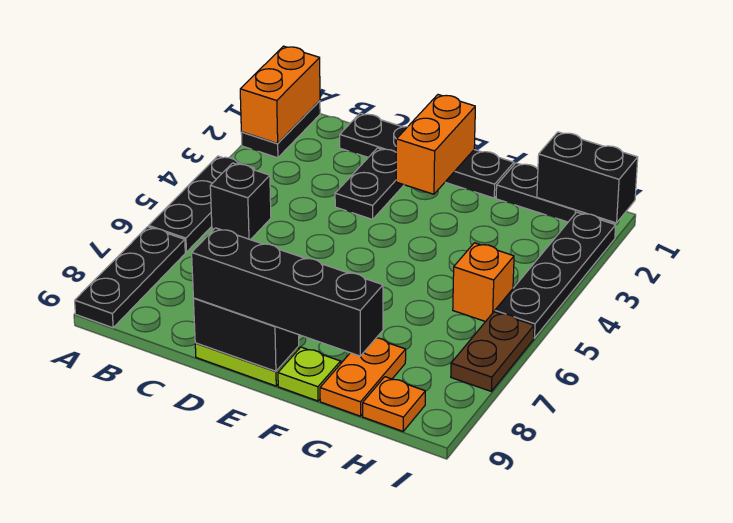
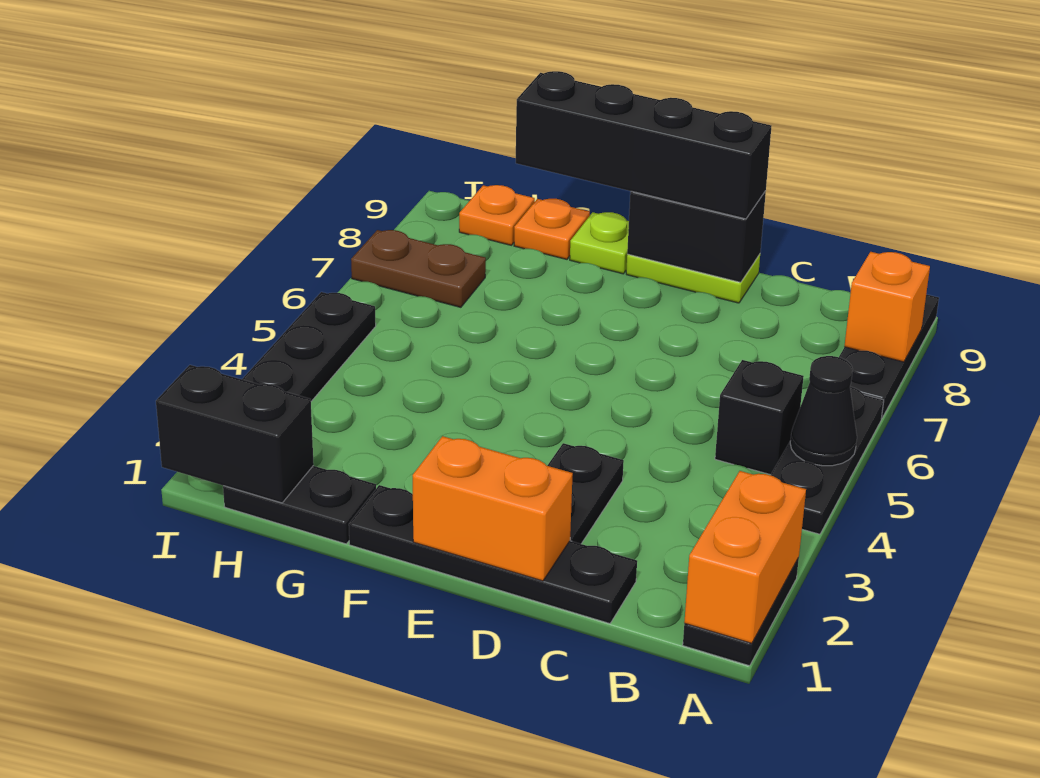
none -> black 1x1 cone [790,356,857,466]
orange 1x2 brick [396,95,475,194] -> orange 1x2 brick turned to [413,436,573,581]
orange 1x2 plate [320,338,406,416] -> orange 1x1 plate [514,199,590,259]
orange 1x1 brick [453,243,514,322] -> orange 1x1 brick moved to [844,252,930,362]
brown 1x2 plate [451,312,534,391] -> brown 1x2 plate turned to [351,230,486,307]

